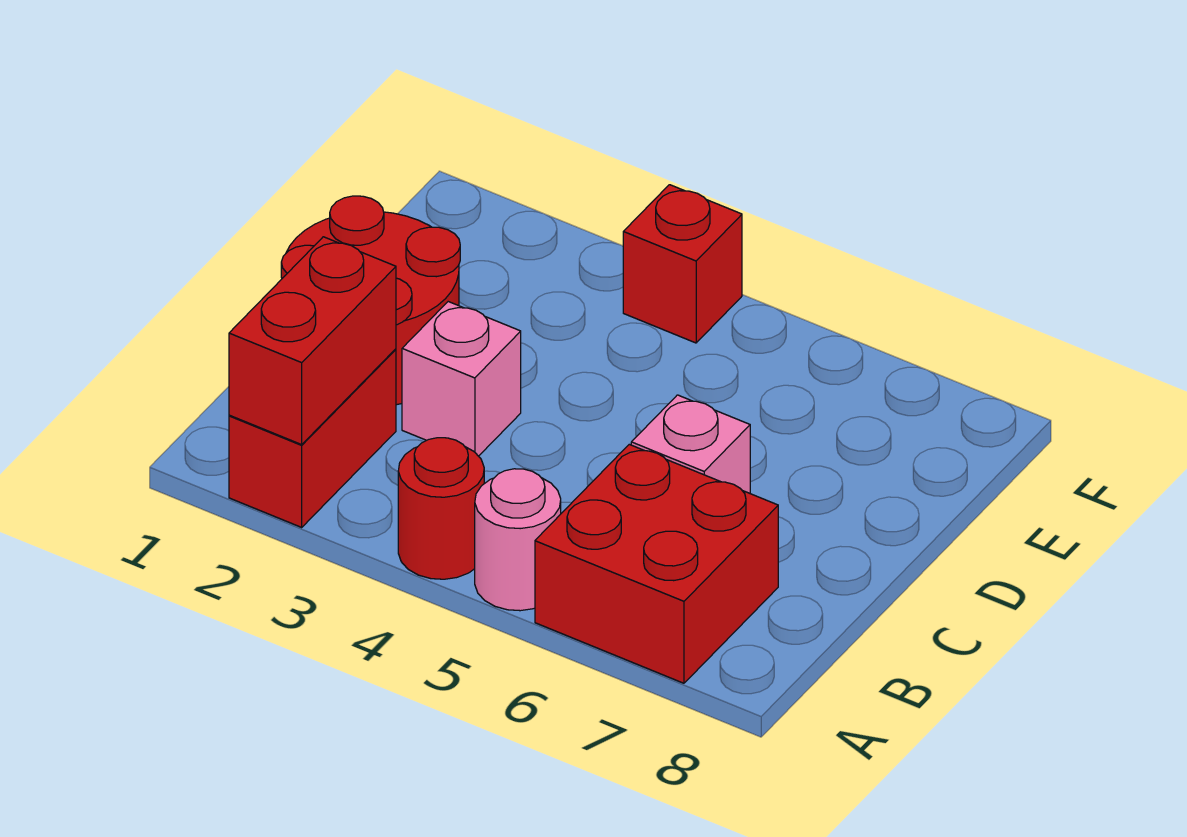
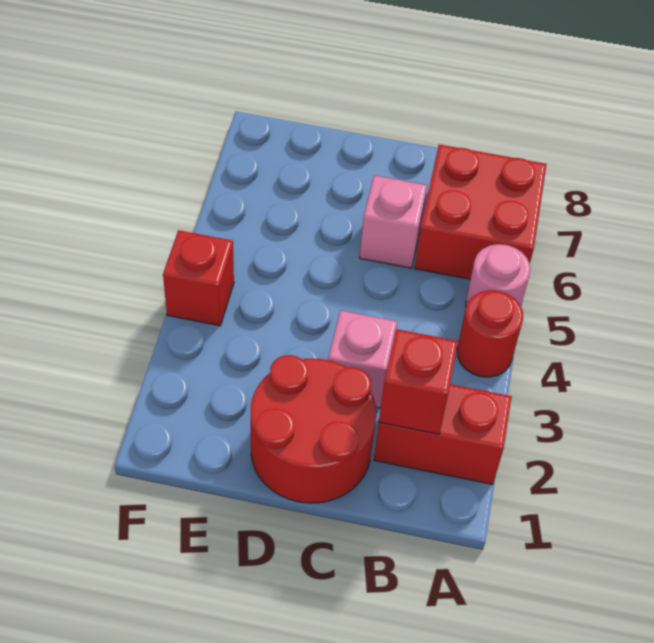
red 1x2 brick [229,237,396,445] -> red 1x1 brick [379,329,458,434]

